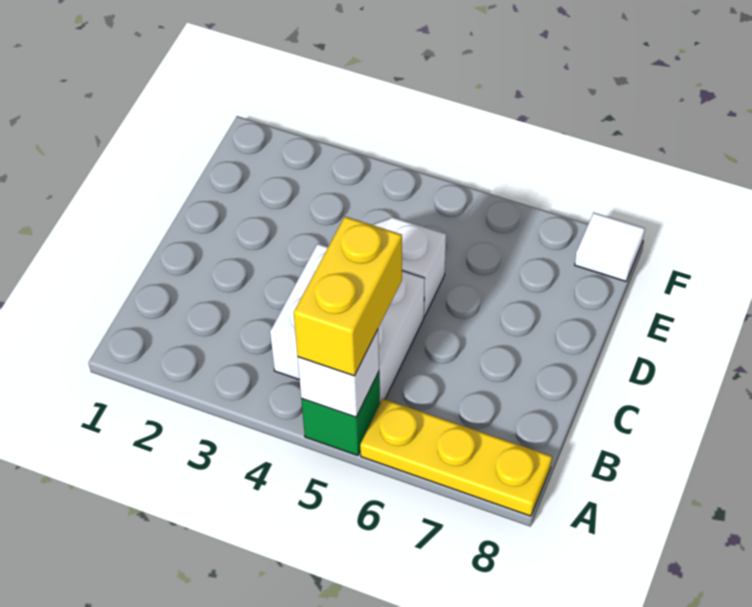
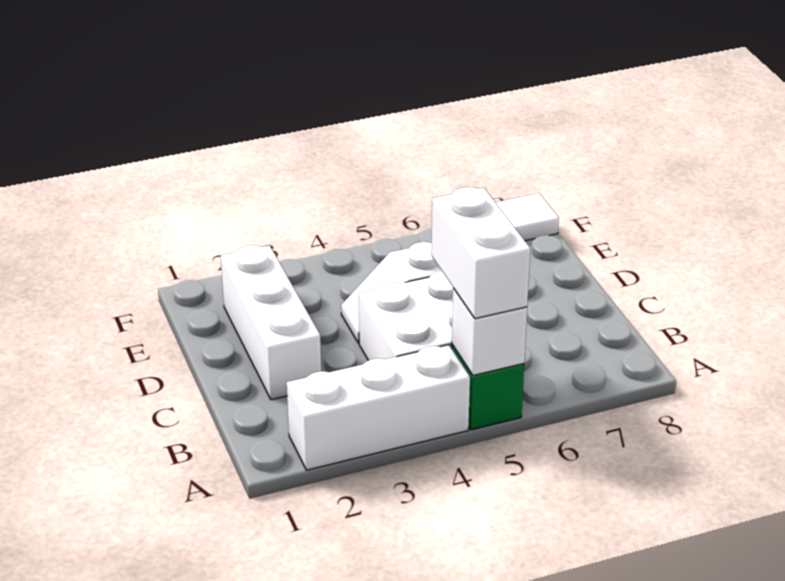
none -> white 1x3 brick [287,345,470,470]
yellow 1x2 brick [294,217,402,376] -> white 1x2 brick [431,187,530,319]
yellow 1x3 plate [360,399,552,516] -> none
none -> white 1x3 brick [221,245,321,400]

